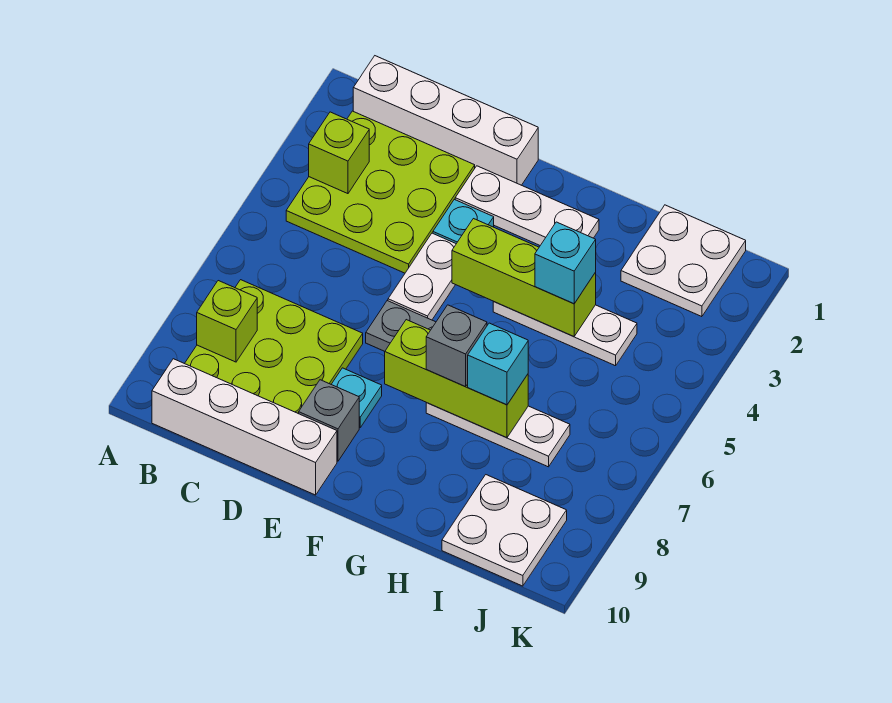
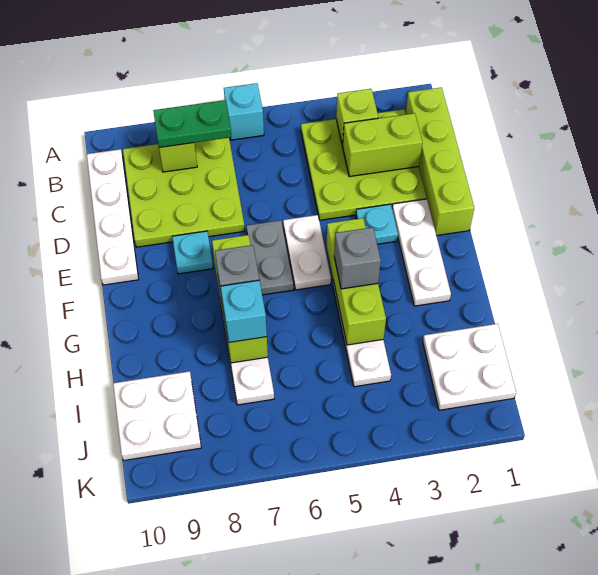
white 1x4 brick [353,56,538,185] -> lime 1x4 brick [406,87,474,236]
none -> green 1x2 plate [153,100,231,148]
white 1x4 brick [152,359,337,495] -> white 1x4 plate [87,149,139,285]
none -> lime 1x2 brick [343,113,423,177]
white 1x2 plate [388,233,456,320] -> white 1x2 plate turned to [283,215,331,290]
grey 1x1 brick [299,380,359,461] -> grey 1x1 brick moved to [334,227,381,289]
cyan 1x1 brick [535,222,596,304] -> cyan 1x1 brick moved to [224,83,264,140]

